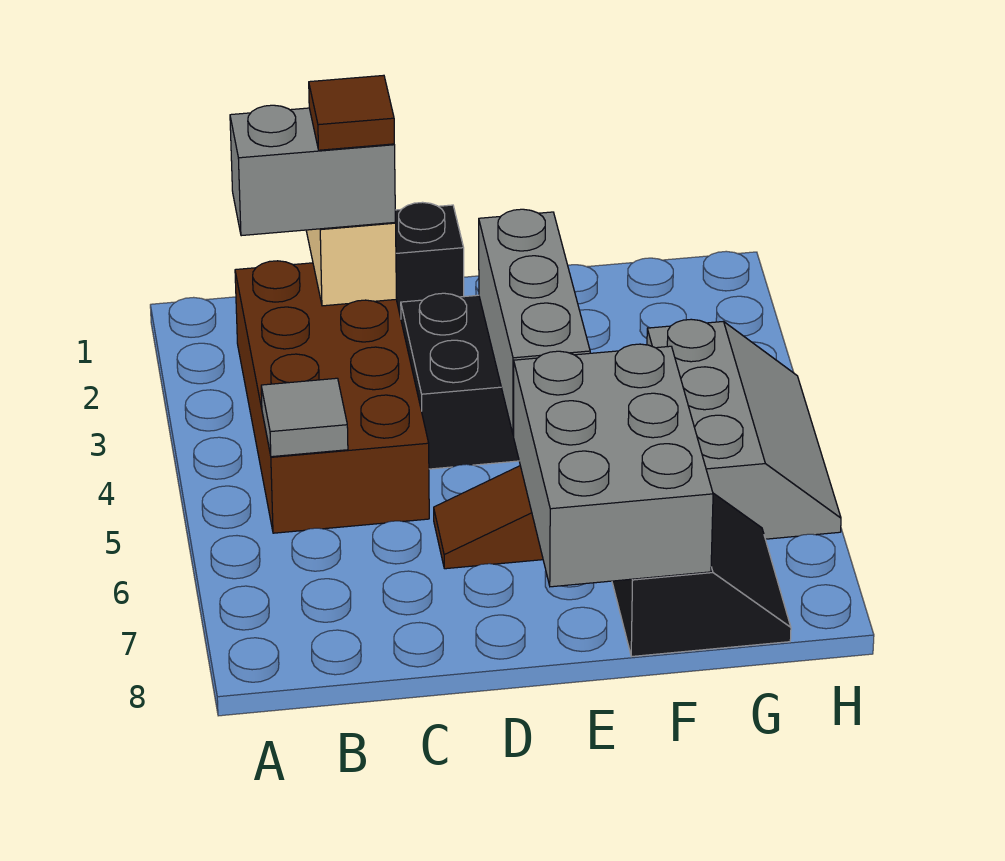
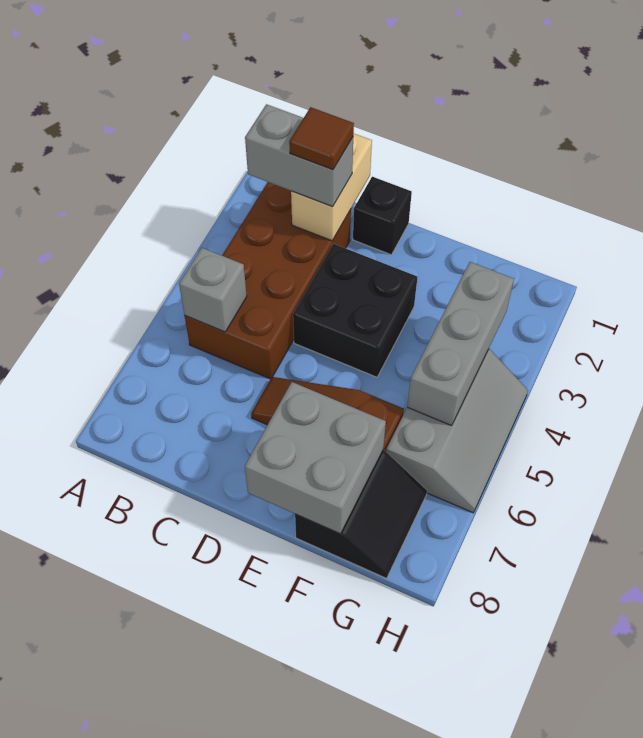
grey 1x1 tile [261,378,348,457] -> grey 1x1 brick [179,248,247,332]
grey 1x3 brick [479,209,590,435] -> grey 1x3 brick moved to [407,262,514,425]
grey 2x3 brick [514,344,713,587] -> grey 2x2 brick [245,382,386,534]

